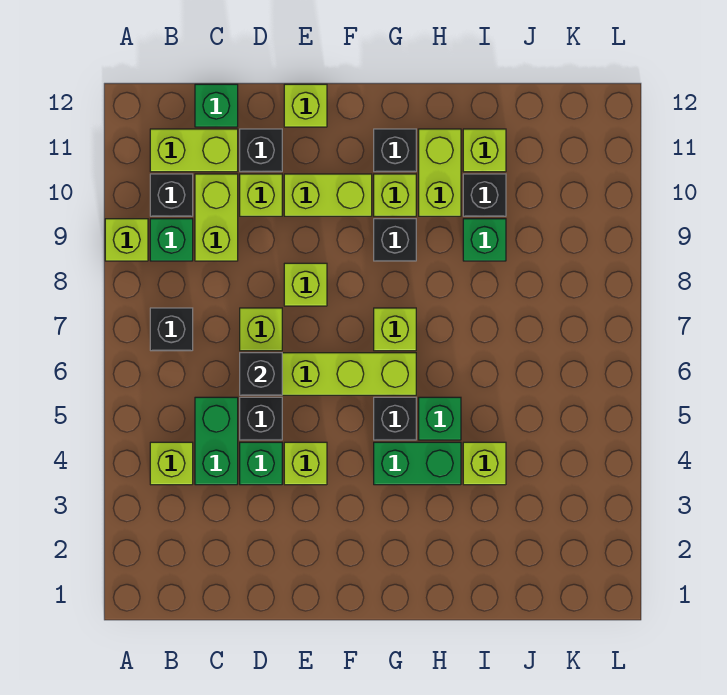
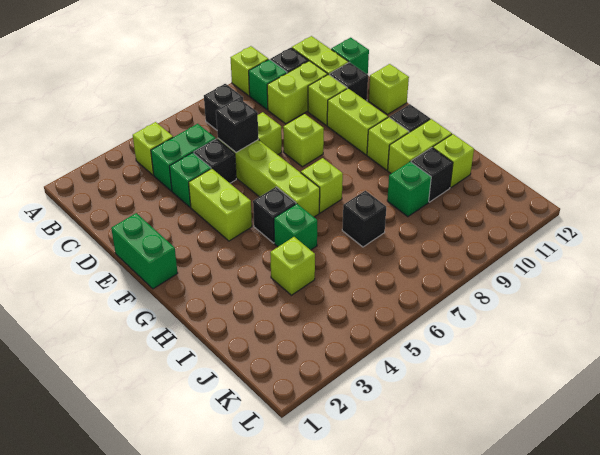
lime 1x1 brick [284,442,327,485] -> lime 1x2 brick [189,169,252,241]
green 1x2 brick [374,442,461,485] -> green 1x2 brick moved to [111,213,178,289]
black 1x1 brick [374,219,416,261] -> black 1x1 brick moved to [342,191,386,247]

